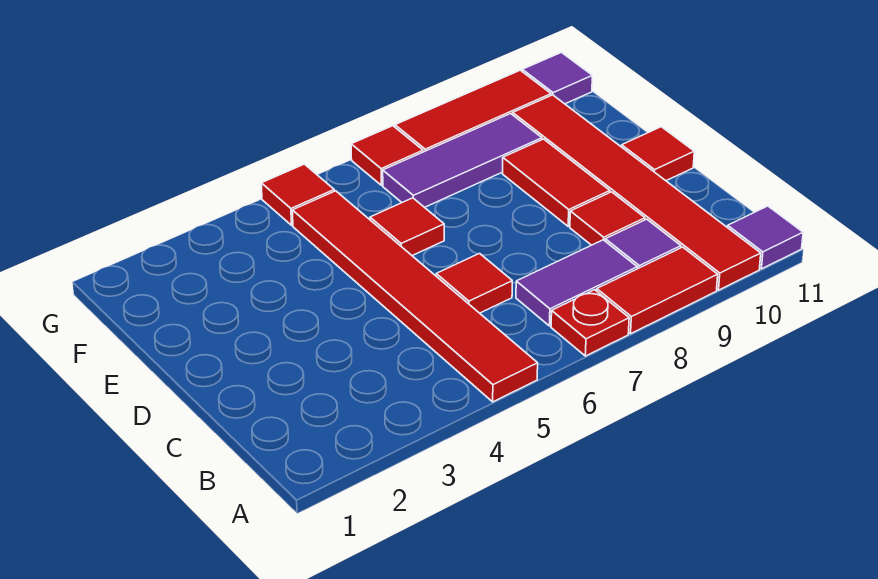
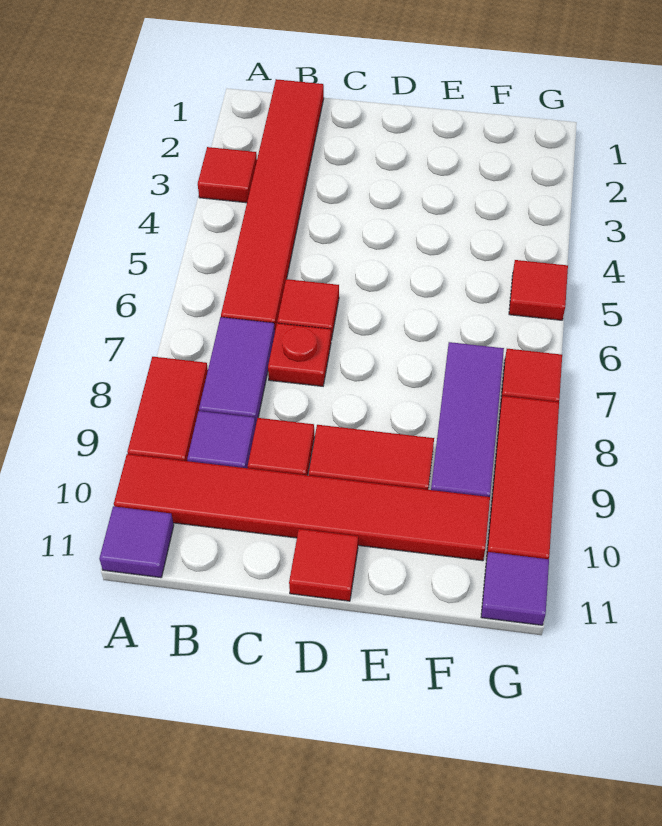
red 1x6 tile [292,191,538,402] -> red 1x6 tile turned to [221,79,324,330]
red 1x1 plate [551,290,629,356] -> red 1x1 plate moved to [268,323,331,386]
red 1x1 tile [370,198,444,256] -> red 1x1 tile moved to [198,147,257,203]

